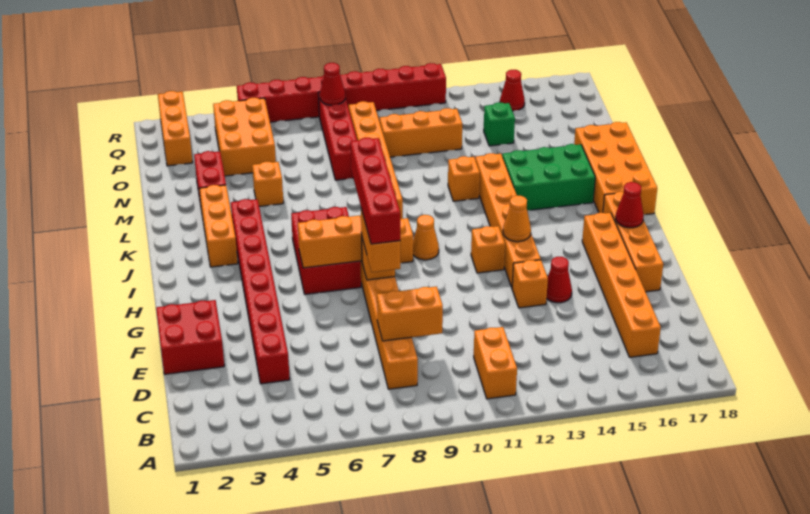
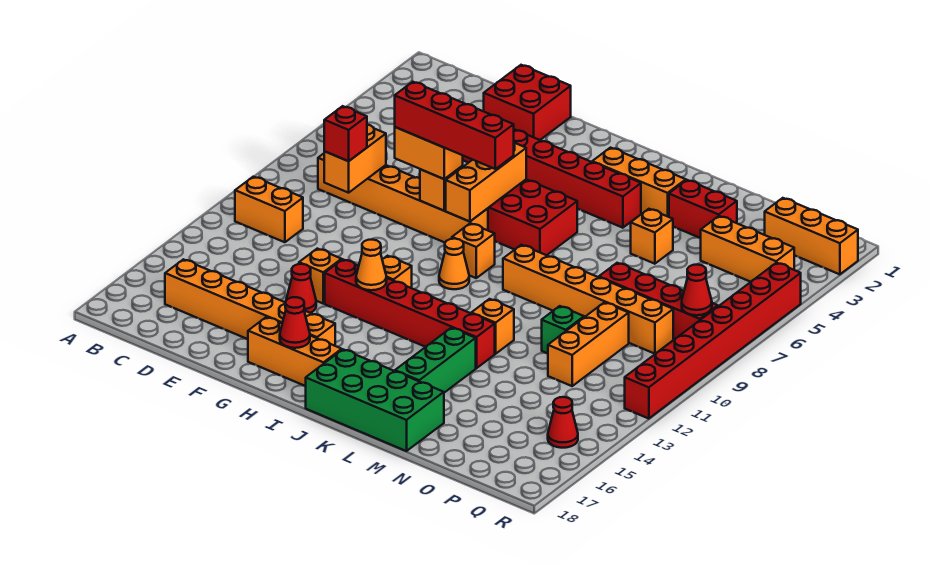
none -> red 1x1 brick [324,106,367,161]
orange 1x4 brick [603,192,663,292] -> orange 1x3 brick [248,317,342,386]
orange 1x6 brick [475,153,541,288] -> red 1x6 brick [325,259,495,368]
orange 2x4 brick [574,122,657,215] -> green 2x4 brick [306,350,444,451]
green 2x3 brick [502,144,595,210] -> green 1x3 brick [395,328,476,393]
orange 2x3 brick [213,98,276,176] -> orange 1x3 brick [701,216,794,282]
green 1x1 brick [484,102,515,146] -> green 1x1 brick moved to [542,306,584,354]

